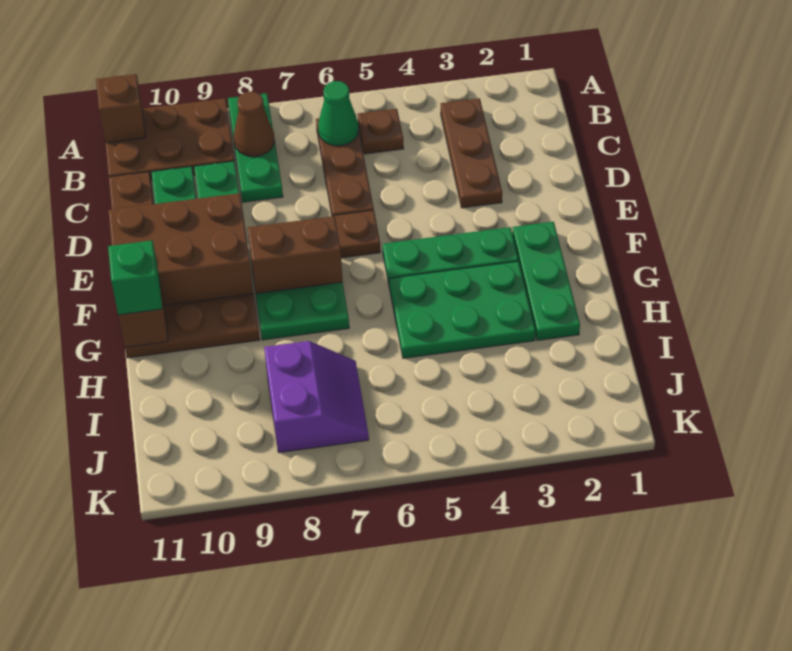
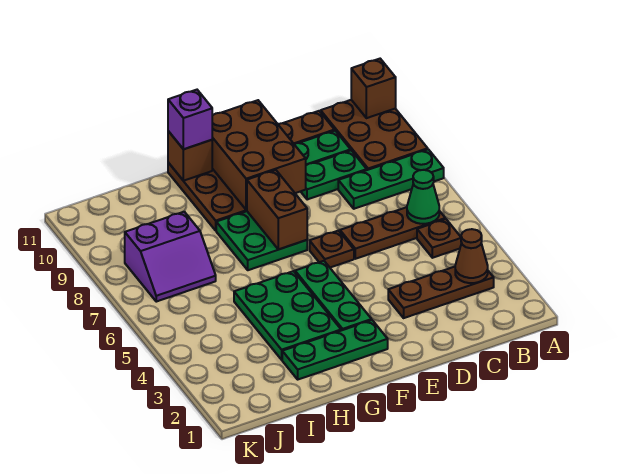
brown 1x1 cone [234,92,274,156] -> brown 1x1 cone moved to [455,229,488,283]
green 1x1 brick [108,241,162,315] -> purple 1x1 brick [168,90,212,149]

